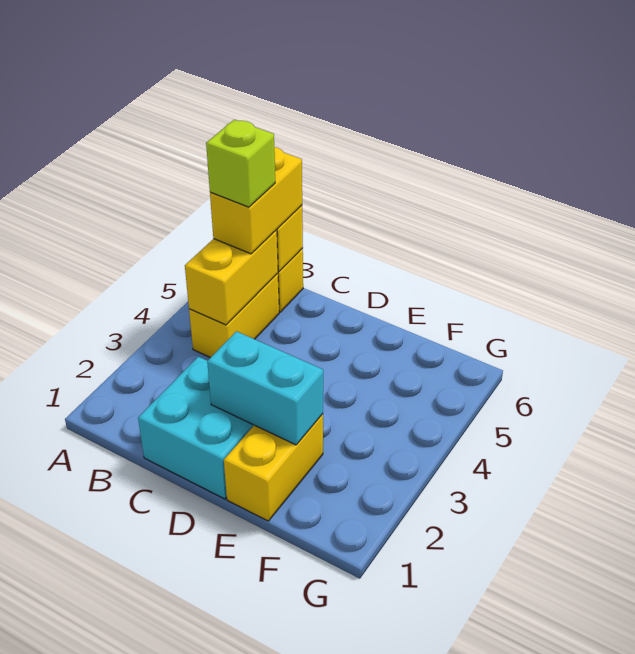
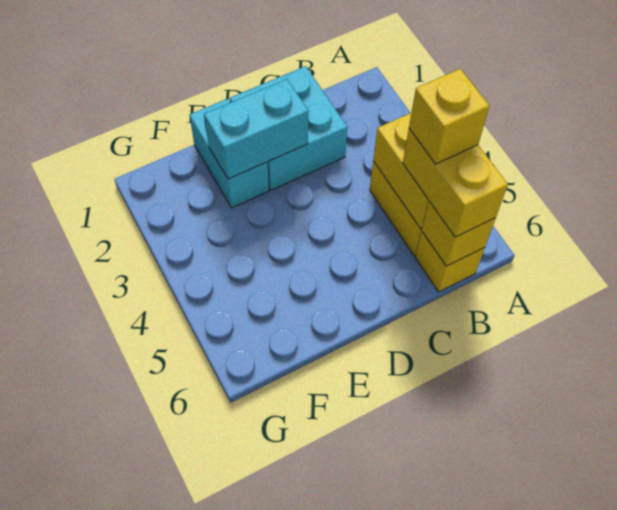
lime 1x1 brick [206,120,275,207] -> yellow 1x1 brick [409,69,489,164]
yellow 1x2 brick [224,414,323,521] -> cyan 1x2 brick [190,99,269,208]

